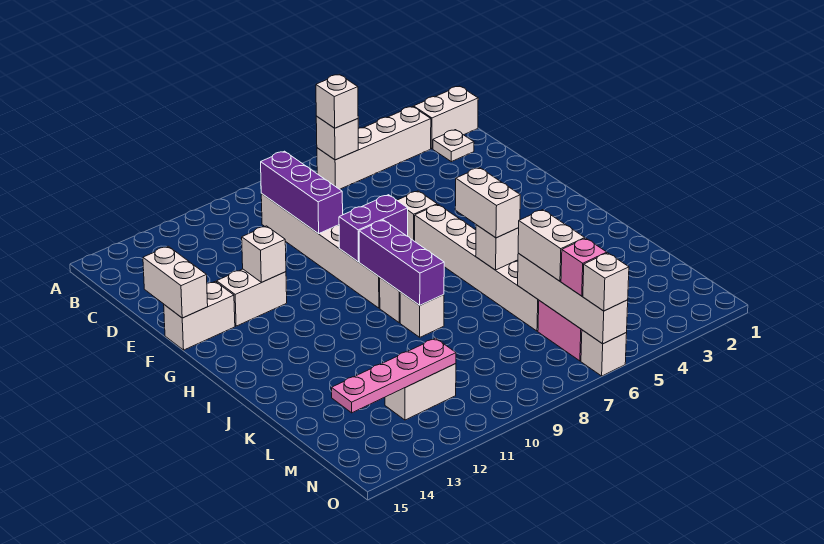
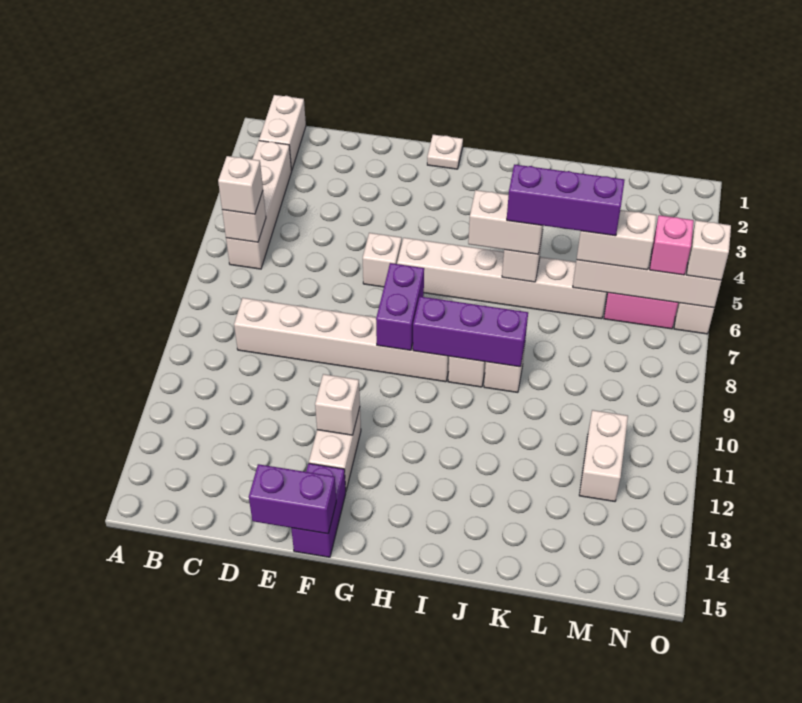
white 1x1 plate [433,130,474,162] -> white 1x1 plate moved to [427,135,463,169]
purple 1x3 brick [261,151,343,234] -> purple 1x3 brick moved to [507,164,625,236]
white 1x2 brick [143,246,208,318] -> purple 1x2 brick [249,464,336,534]
white 1x2 brick [164,281,235,350] -> purple 1x2 brick [291,463,346,557]
pink 1x4 plate [332,338,456,413] -> none

